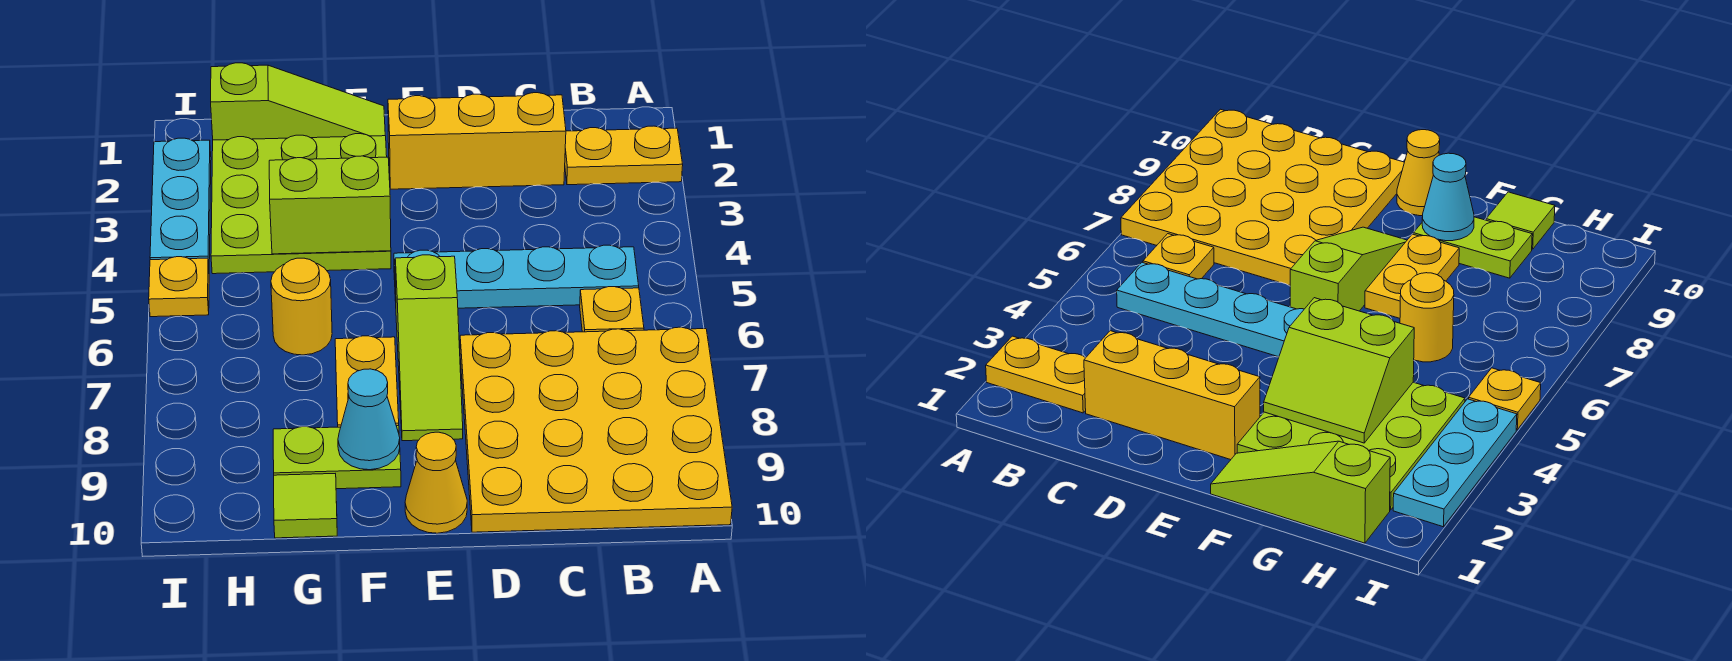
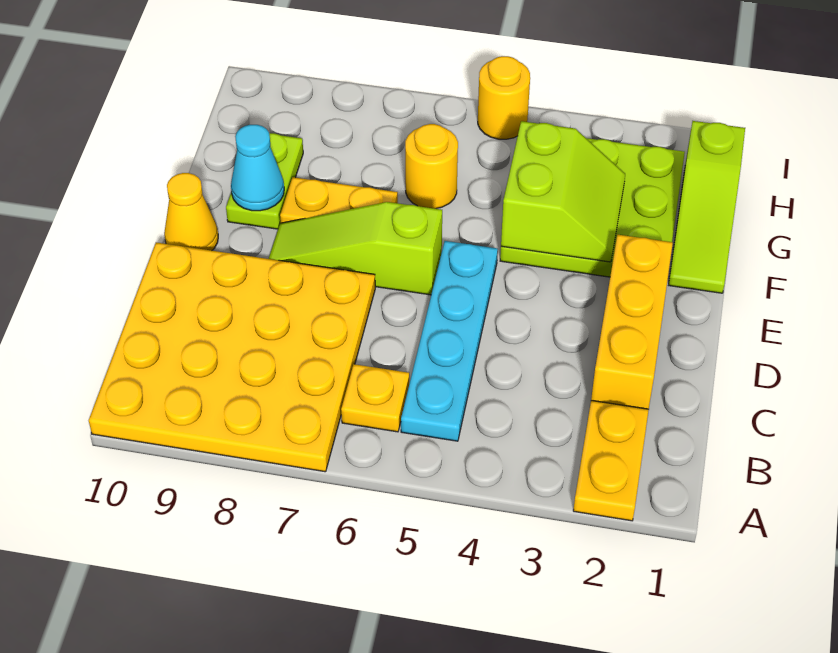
lime 1x1 tile [274,474,337,538] -> none
cyan 1x3 plate [150,138,211,263] -> none
yellow 1x1 plate [149,257,209,317] -> yellow 1x1 round brick [478,56,530,139]

